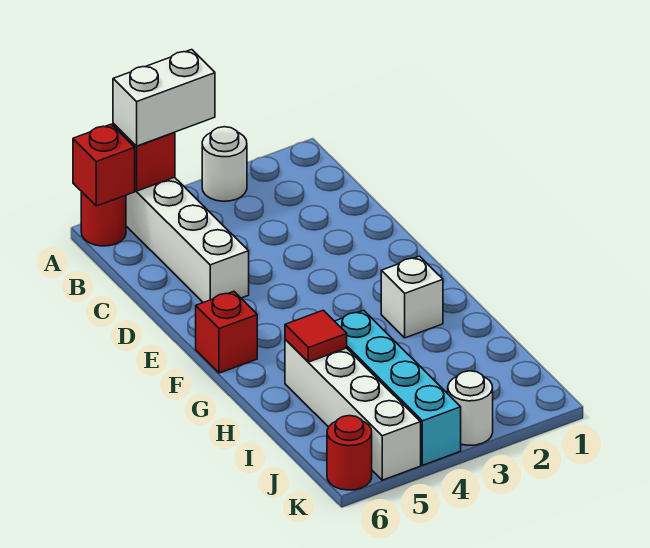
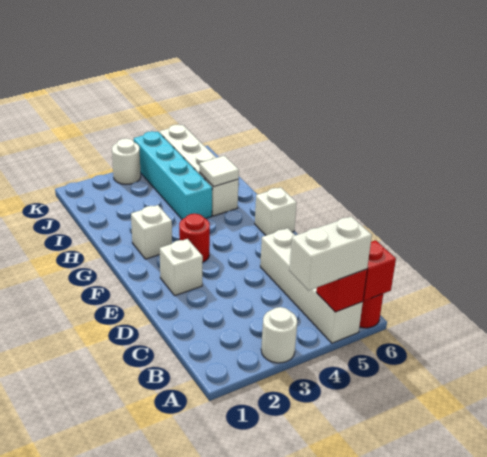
none -> white 1x1 brick [160,239,203,296]
red 1x1 brick [196,291,257,373] -> white 1x1 brick [255,187,297,235]
red 1x1 tile [285,310,347,362] -> white 1x1 tile [200,156,239,187]
red 1x1 round brick [327,416,372,490] -> red 1x1 round brick moved to [179,214,210,263]

